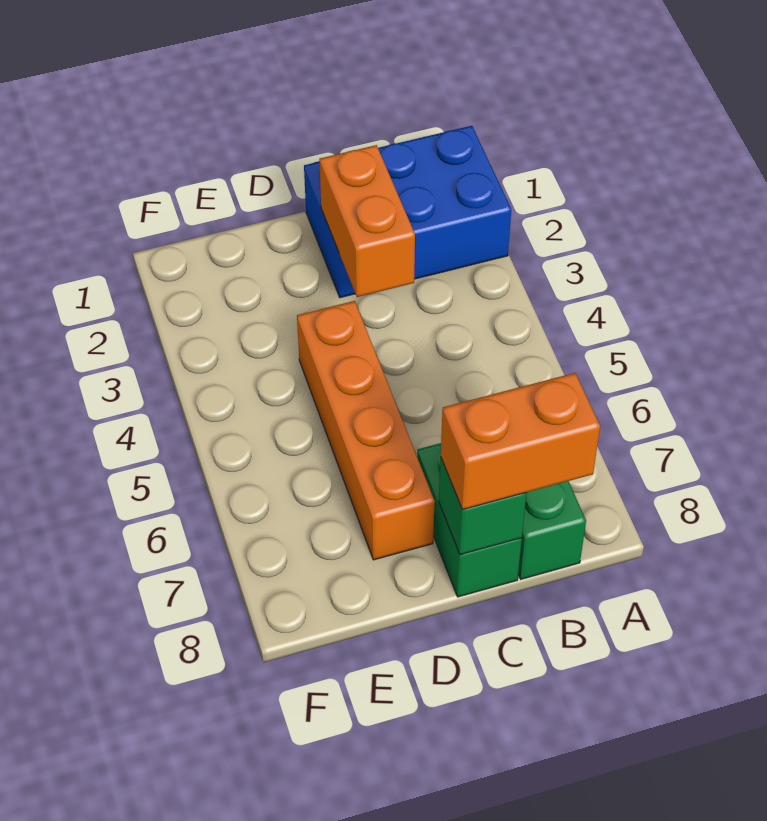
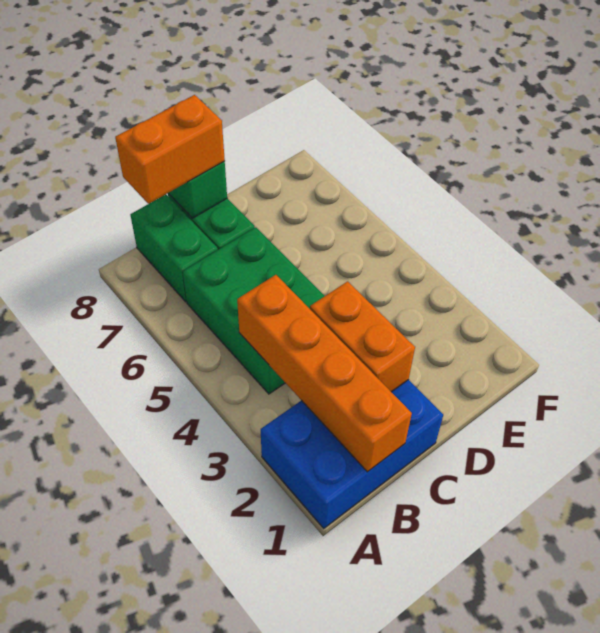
none -> green 2x3 brick [183,227,324,394]
orange 1x4 brick [297,301,435,560] -> orange 1x4 brick moved to [237,275,412,472]

